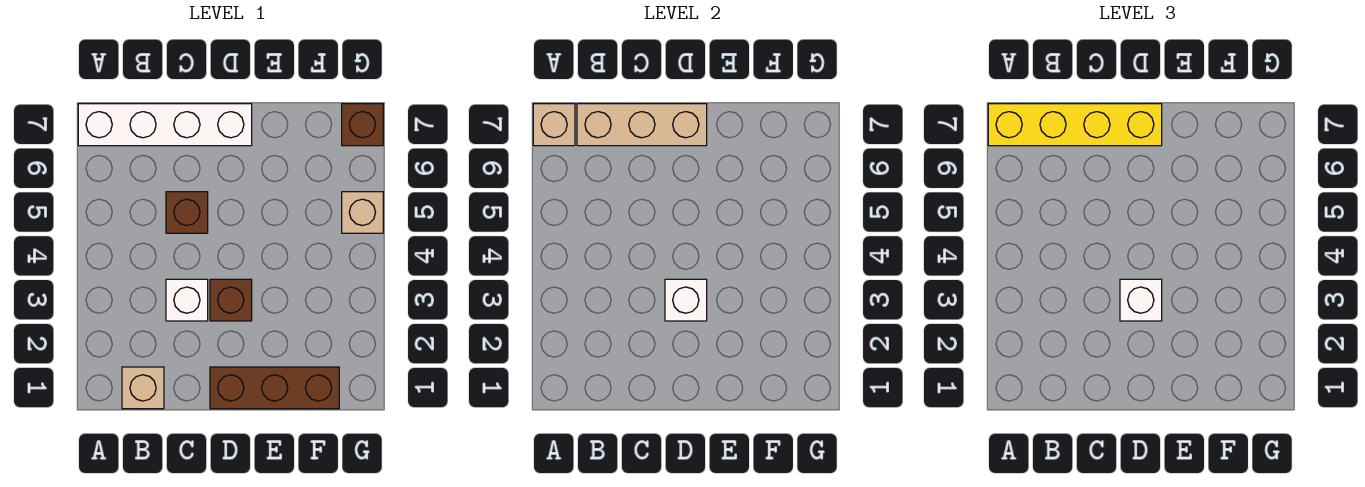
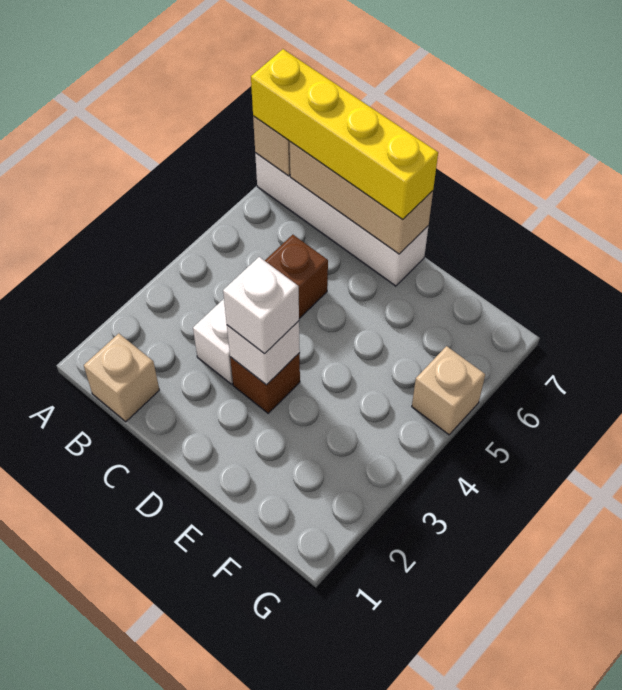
brown 1x3 brick [210,367,339,409] -> none
brown 1x1 brick [342,104,383,146] -> none

